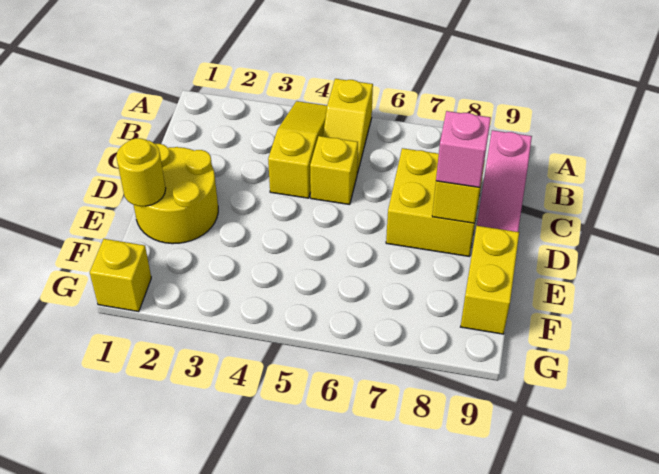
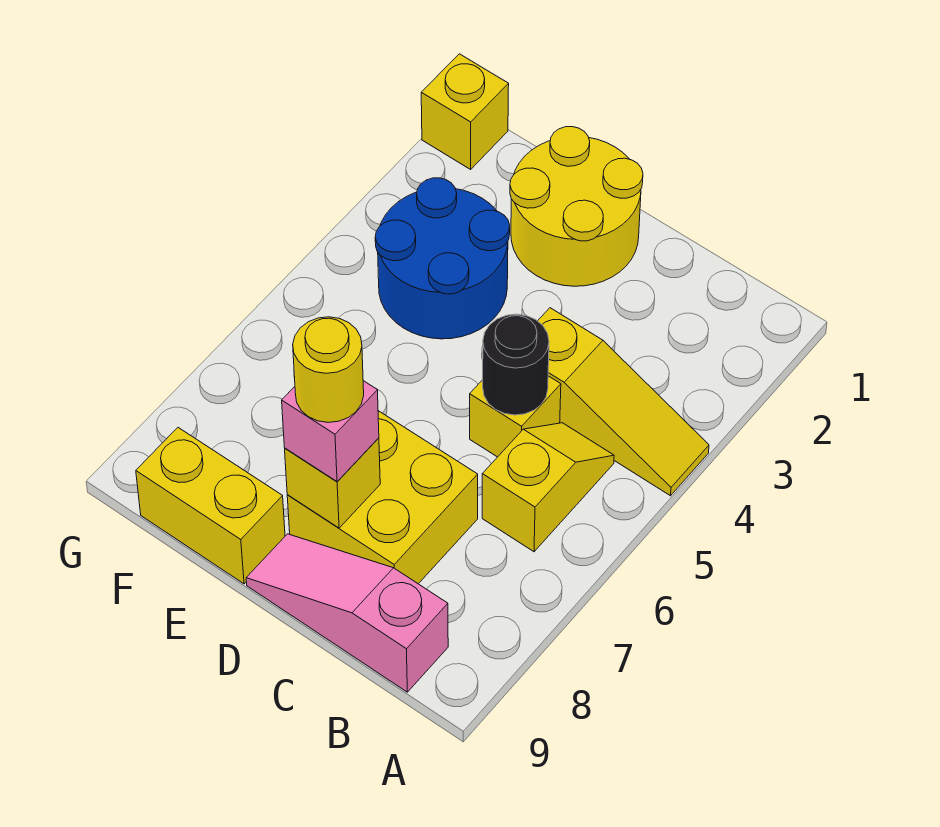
yellow 1x2 slope [323,79,373,174] -> yellow 1x2 slope turned to [482,423,614,552]
none -> black 1x1 round brick [483,314,549,415]
yellow 1x1 round brick [116,138,166,206] -> yellow 1x1 round brick moved to [293,317,364,422]
none -> blue 2x2 round brick [375,178,510,339]

